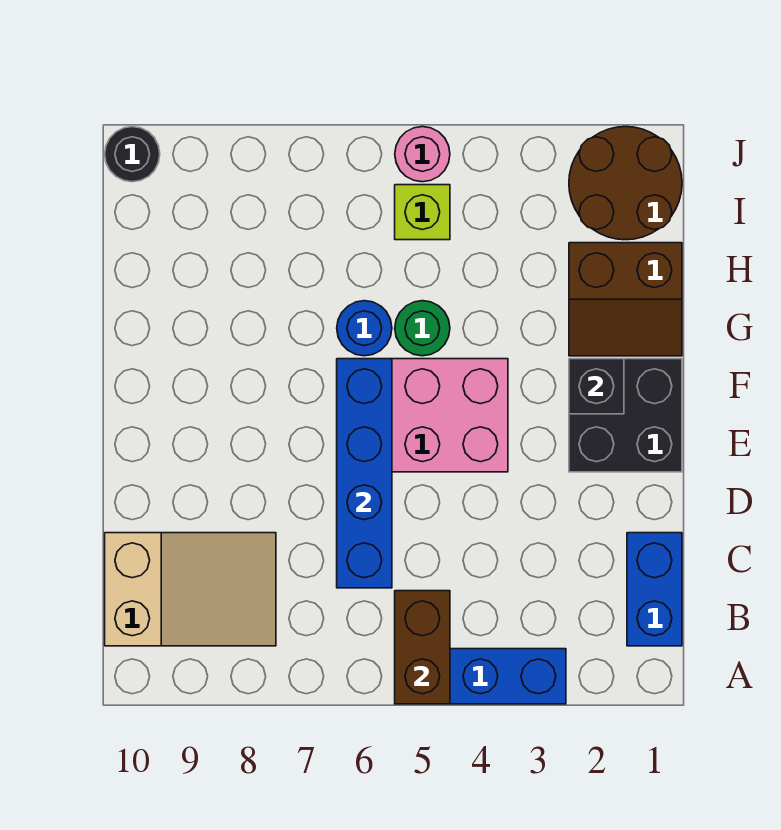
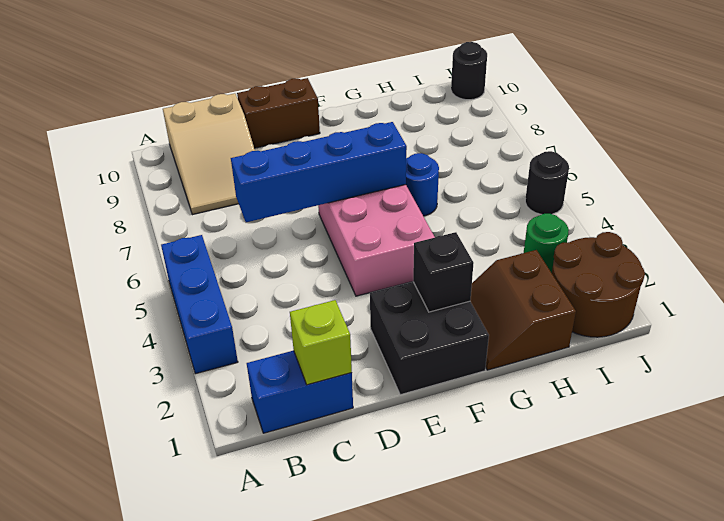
brown 1x2 brick [395,591,450,704] -> brown 1x2 brick moved to [237,78,320,148]
green 1x1 round brick [395,301,450,356] -> green 1x1 round brick moved to [524,214,569,273]
lime 1x1 brick [395,185,450,240] -> lime 1x1 brick moved to [290,300,352,385]
pink 1x1 round brick [395,127,450,182] -> black 1x1 round brick [525,151,569,214]

